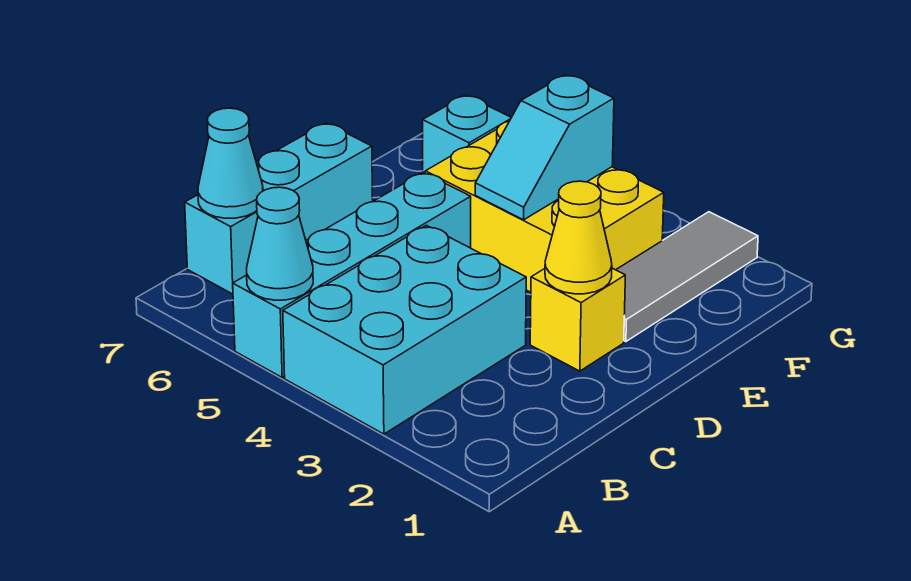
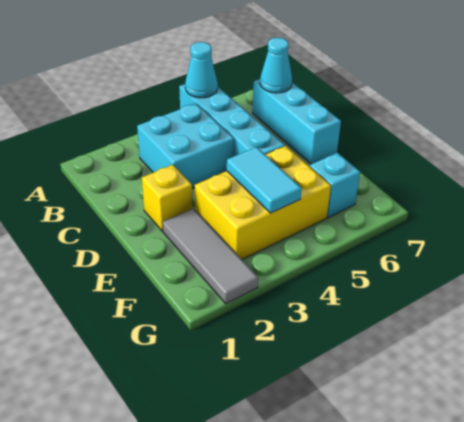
cyan 2x3 brick [283,225,526,434] -> cyan 2x2 brick [137,103,234,189]
yellow 1x1 cone [545,181,612,294] -> none
cyan 1x2 slope [475,75,614,220] -> cyan 1x2 tile [227,147,302,213]

